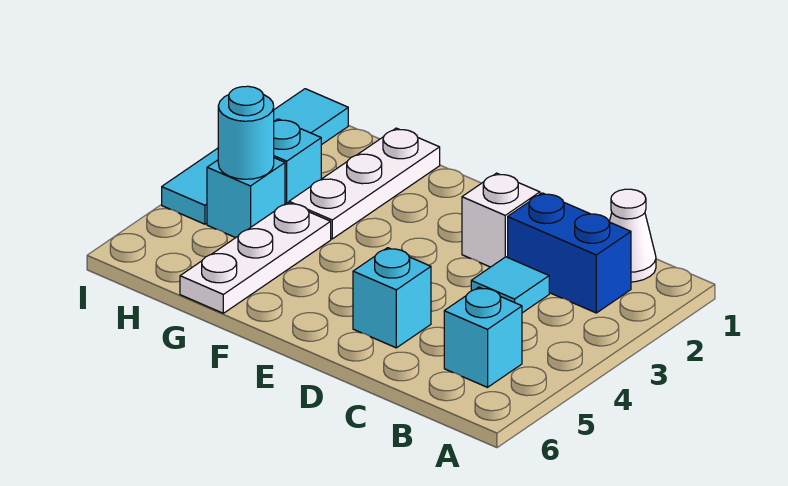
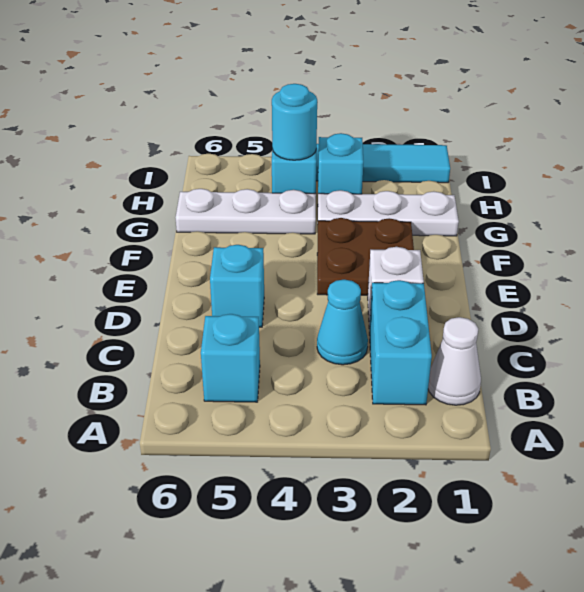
blue 1x2 brick [508,193,631,313] -> cyan 1x2 brick [369,280,432,405]
cyan 1x1 tile [471,257,549,313] -> cyan 1x1 cone [317,279,368,365]
none -> brown 2x2 plate [317,218,414,295]

